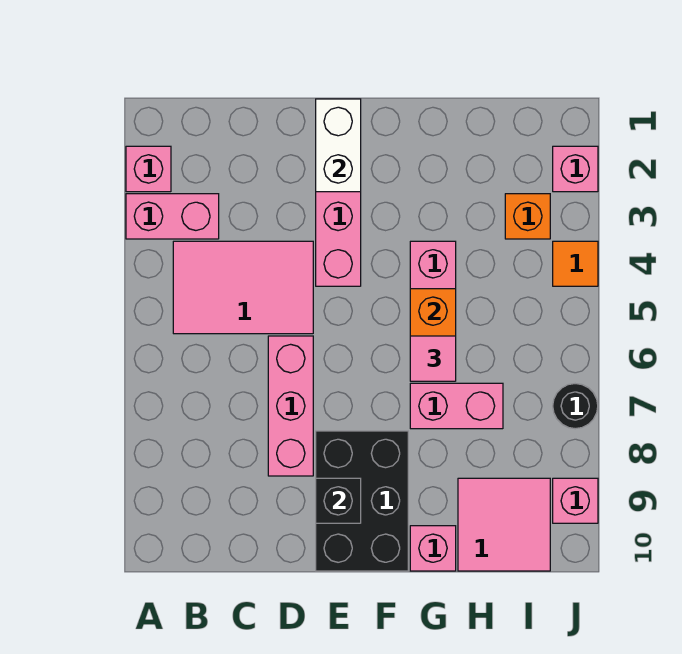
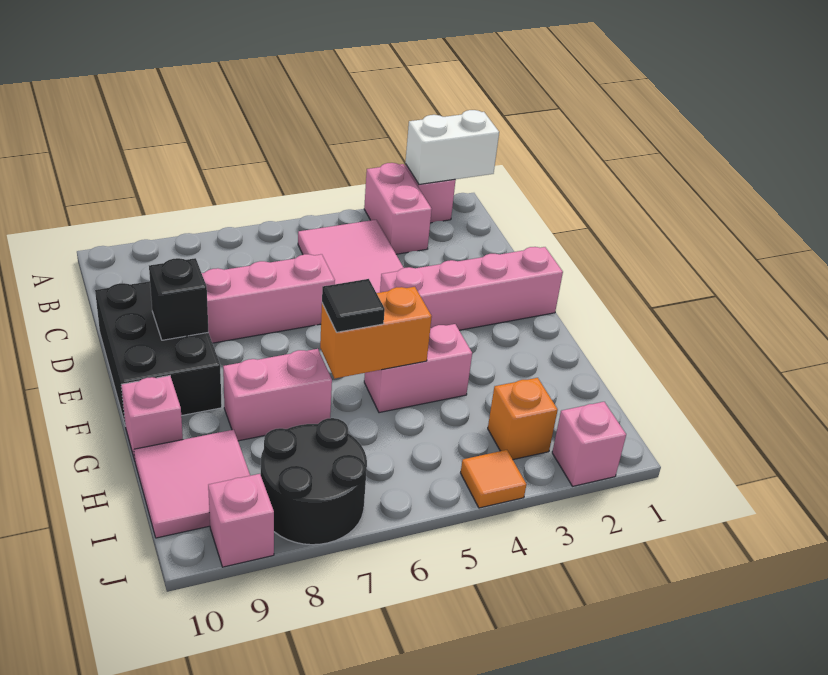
white 1x2 brick [316,99,361,192] -> white 1x2 brick moved to [405,110,499,184]
black 2x3 brick [316,431,408,571] -> black 2x3 brick turned to [95,281,222,424]
pink 1x1 tile [410,336,456,381] -> black 1x1 tile [322,279,385,332]
pink 1x2 brick [410,383,503,429] -> pink 1x2 brick turned to [223,349,332,441]
black 1x1 round brick [553,384,598,429] -> black 2x2 round brick [261,418,367,545]

